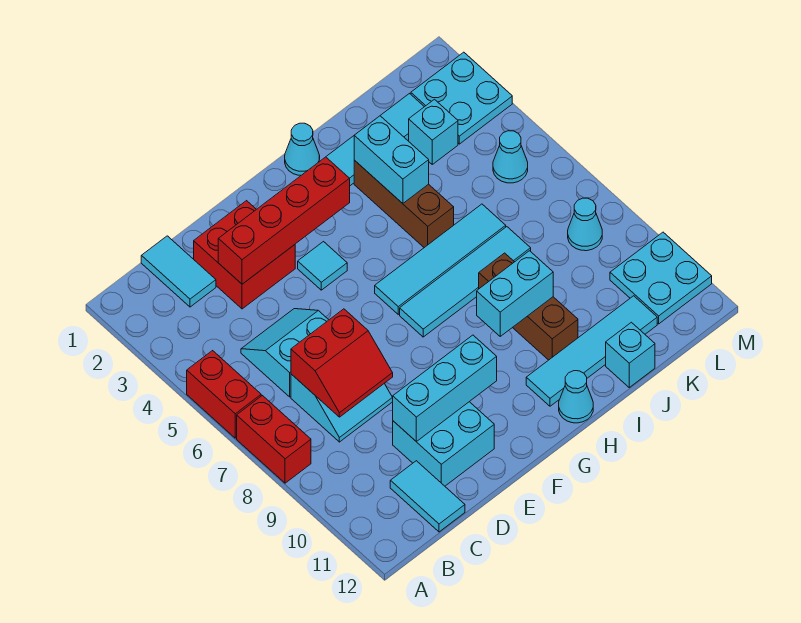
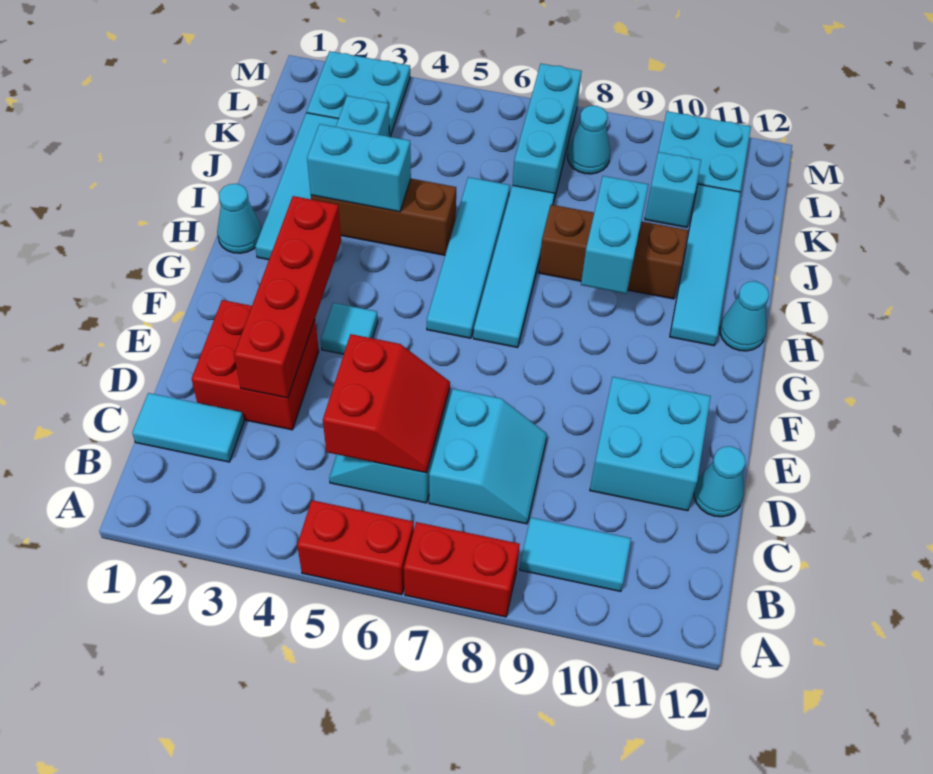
red 2x2 slope [291,309,393,417] -> red 2x2 slope moved to [323,334,450,473]
cyan 1x2 tile [390,461,465,532] -> cyan 1x2 tile moved to [520,518,631,592]
cyan 1x3 brick [393,335,497,441] -> cyan 1x3 brick moved to [513,64,582,199]
cyan 1x1 brick [606,322,655,387] -> cyan 1x1 brick moved to [645,152,701,227]
cyan 1x1 cone [493,131,528,183] -> cyan 1x1 cone moved to [694,446,746,517]

